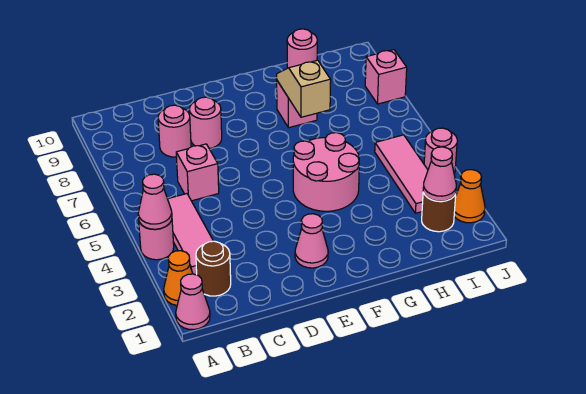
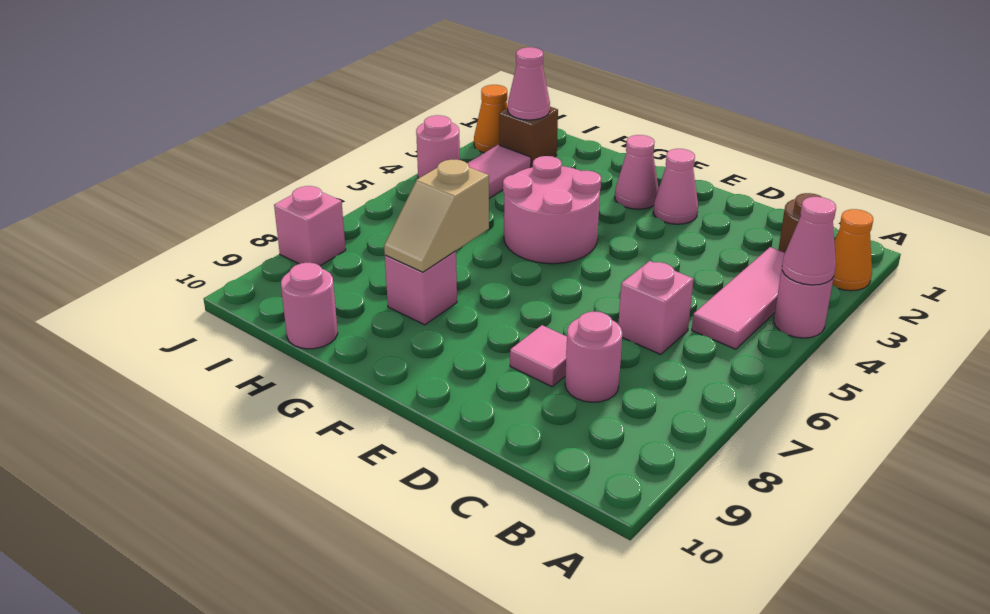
pink 1x1 cone [176,274,210,330] -> pink 1x1 cone moved to [615,135,659,209]
pink 1x1 round brick [189,97,222,148] -> pink 1x1 tile [510,325,567,387]
brown 1x1 round brick [422,192,456,232] -> brown 1x1 brick [499,107,558,167]

